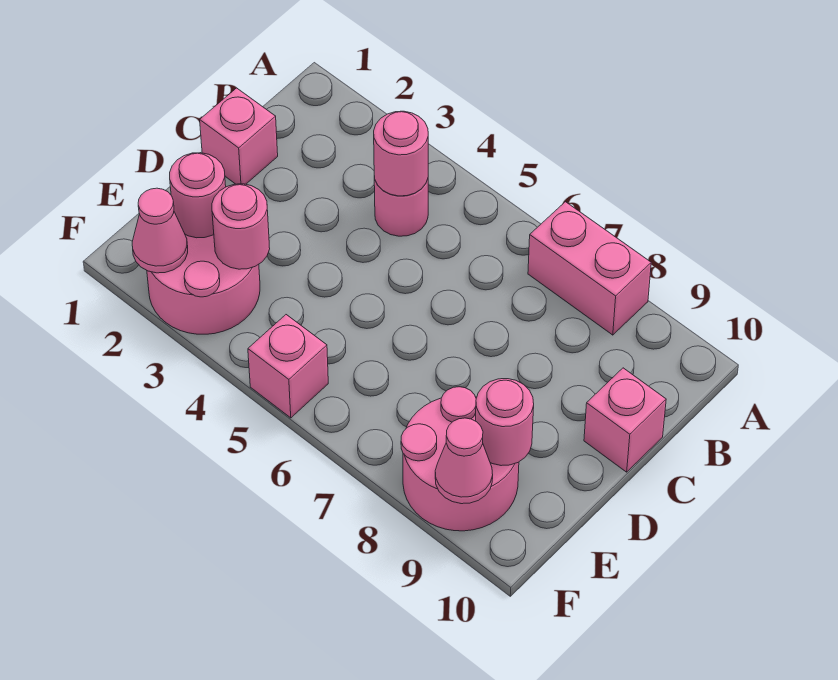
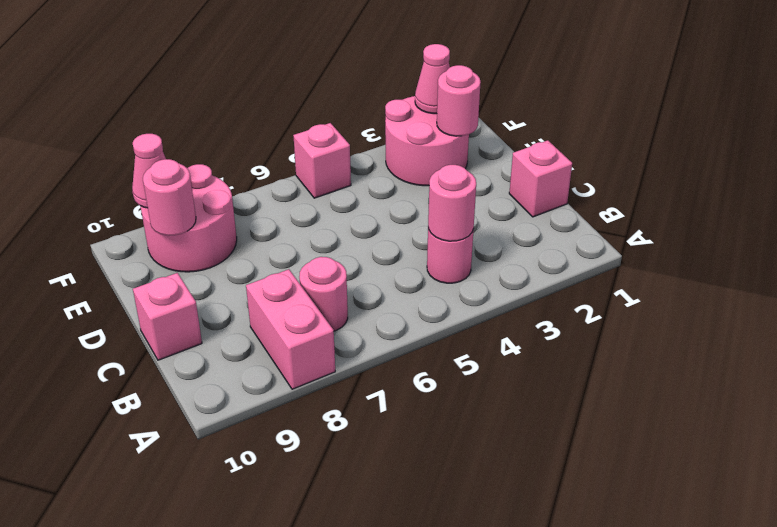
pink 1x2 brick [528,202,651,335] -> pink 1x2 brick turned to [246,269,335,389]
pink 1x1 round brick [212,184,270,269] -> pink 1x1 round brick moved to [299,257,348,331]

